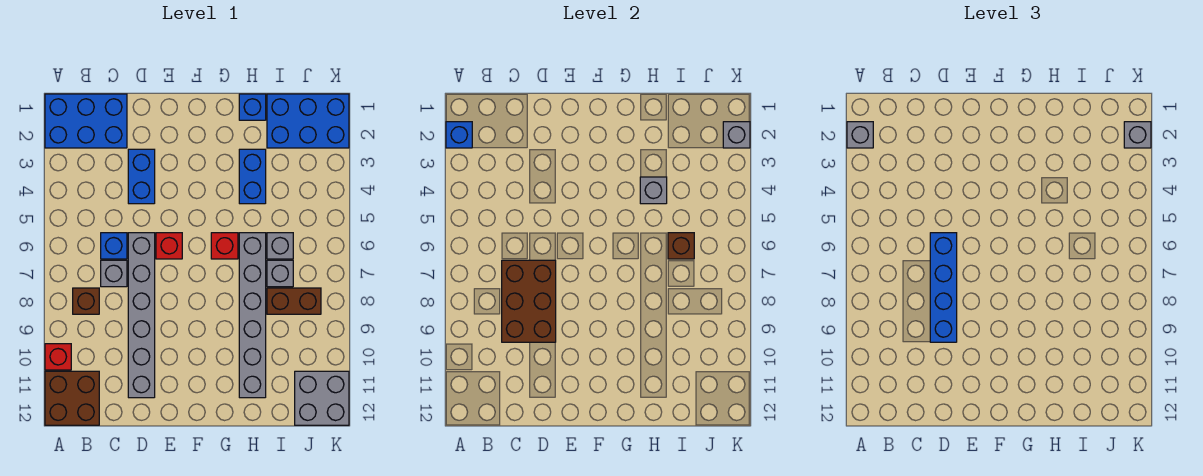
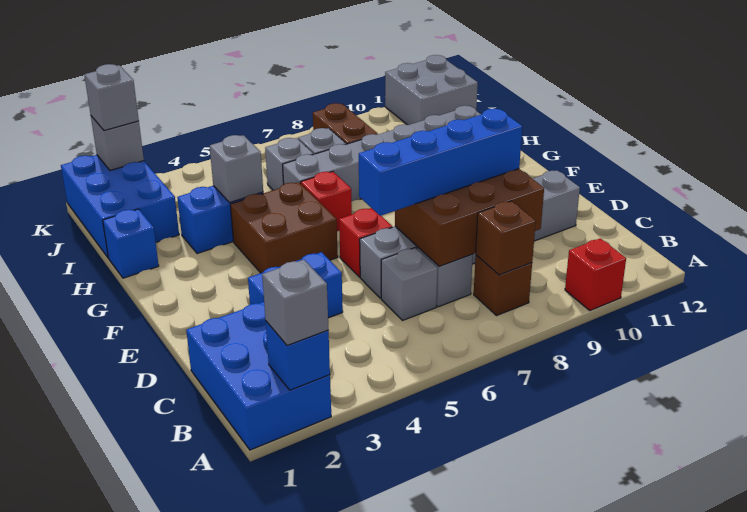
brown 2x2 brick [45,371,99,425] -> brown 2x2 brick moved to [230,182,338,273]
blue 1x1 brick [101,233,127,259] -> grey 1x1 brick [381,248,437,321]
brown 1x1 brick [668,233,694,259] -> brown 1x1 brick moved to [476,201,536,275]

